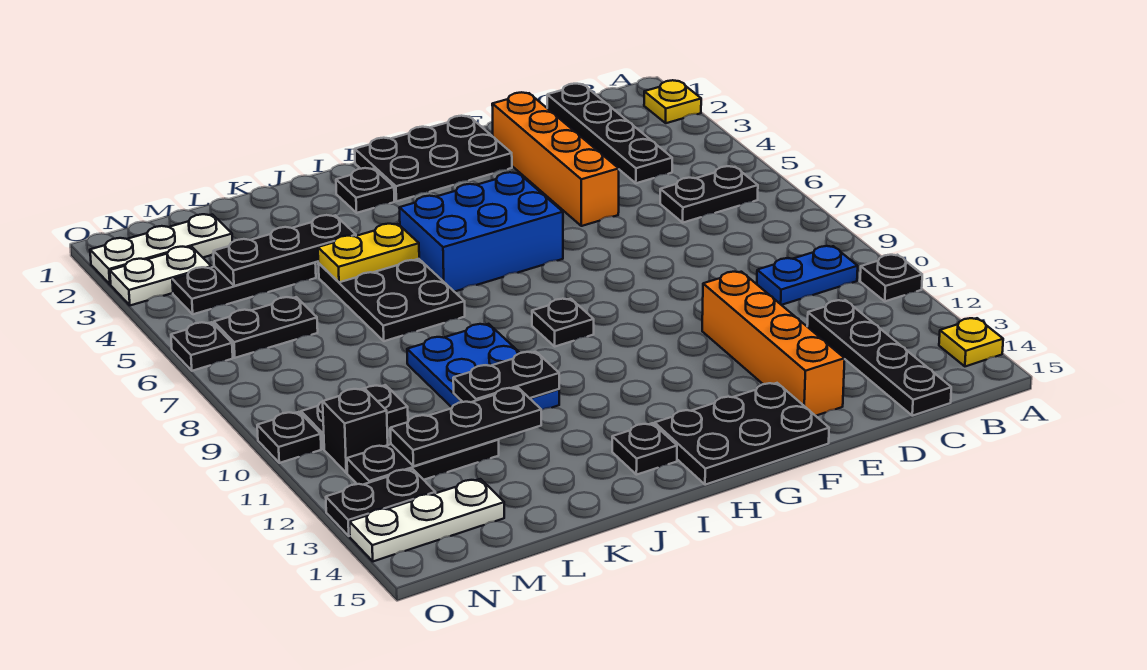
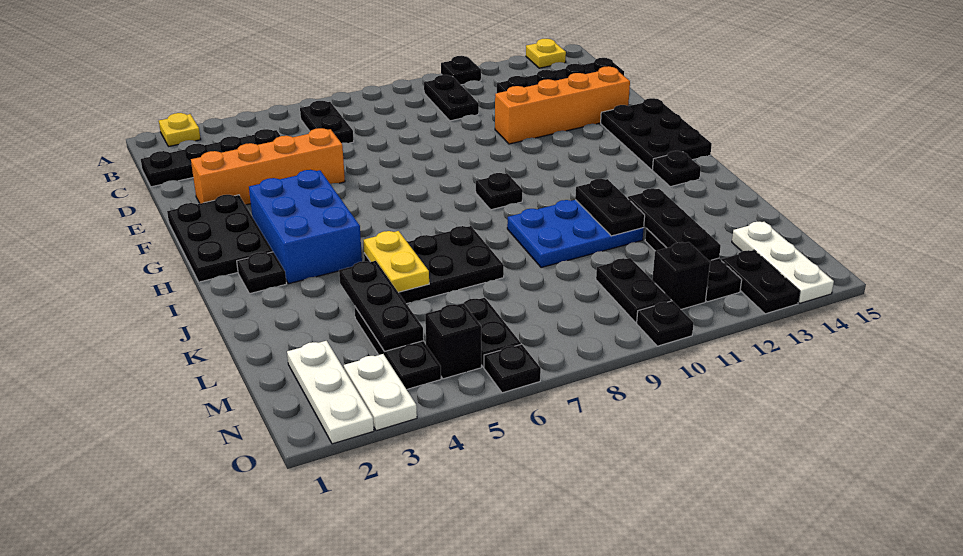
blue 1x2 plate [757,246,858,305] -> black 1x2 plate [424,75,479,121]
blue 2x3 brick [399,172,563,292] -> blue 2x3 brick moved to [249,170,362,284]
none -> black 1x1 brick [425,303,481,379]

